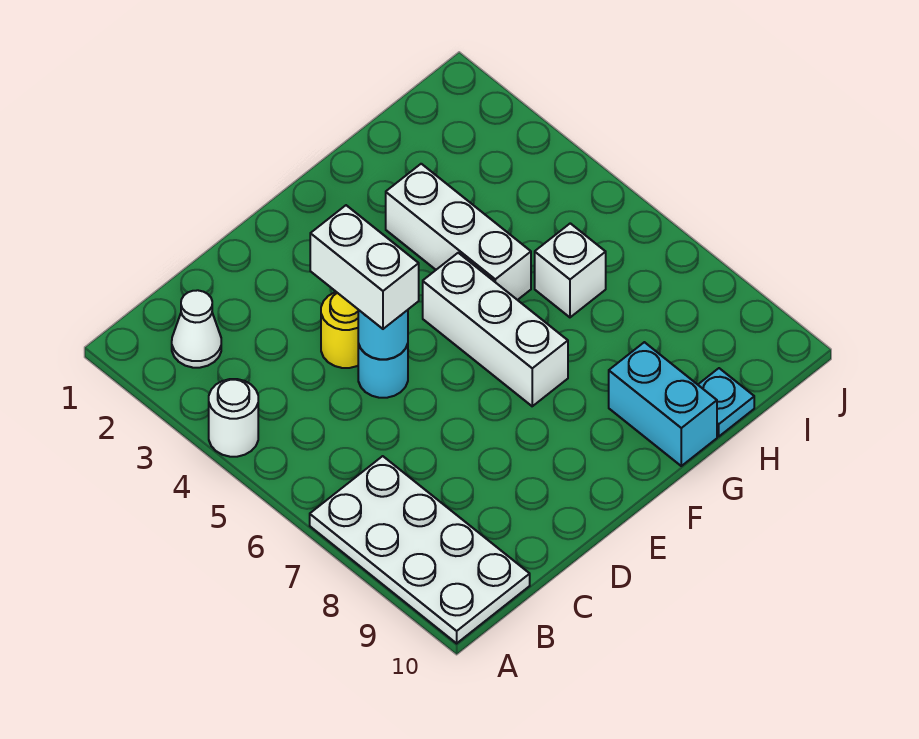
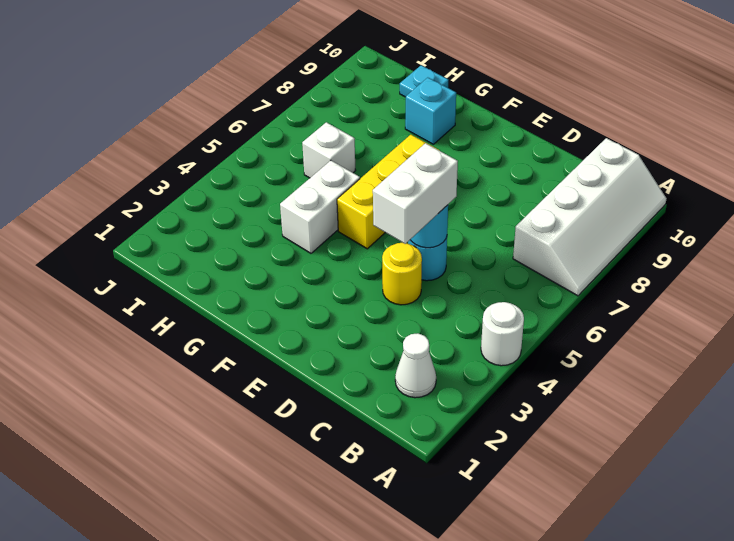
white 2x4 plate [310,456,530,643] -> white 2x4 slope [513,138,667,296]
white 1x3 brick [423,253,568,406] -> yellow 1x3 brick [337,135,440,249]
white 1x3 brick [386,164,531,300] -> white 1x2 brick [280,161,360,253]
cyan 1x2 brick [609,342,717,466] -> cyan 1x1 brick [405,78,456,144]

